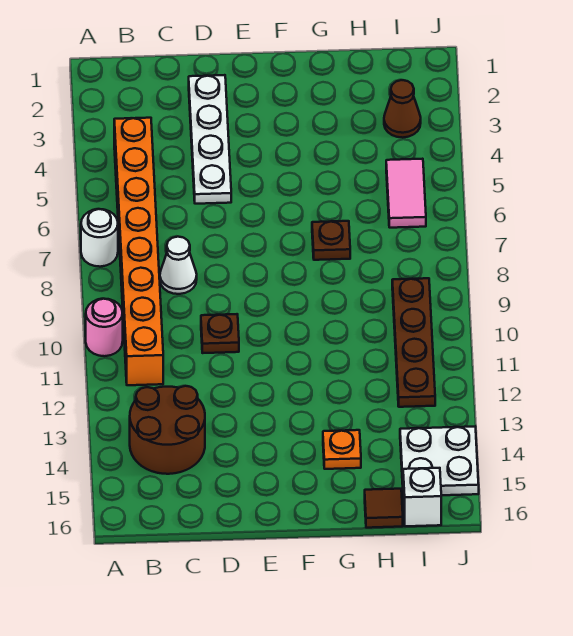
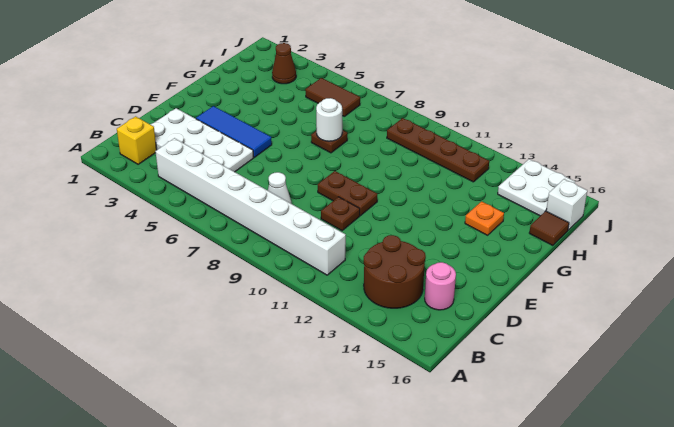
white 1x1 round brick [81,209,118,267] -> white 1x1 round brick moved to [316,98,342,141]
pink 1x1 round brick [86,299,123,356] -> pink 1x1 round brick moved to [425,262,456,310]
none -> yellow 1x1 brick [117,116,157,164]
orange 1x8 brick [114,118,163,385] -> white 1x8 brick [155,138,346,275]
white 1x4 plate [189,75,231,204] -> white 2x4 plate [150,108,253,172]
none -> blue 1x3 tile [196,106,272,157]
none -> brown 1x2 plate [318,171,377,216]
pink 1x2 tile [386,159,426,228] -> brown 1x2 tile [305,78,360,116]

